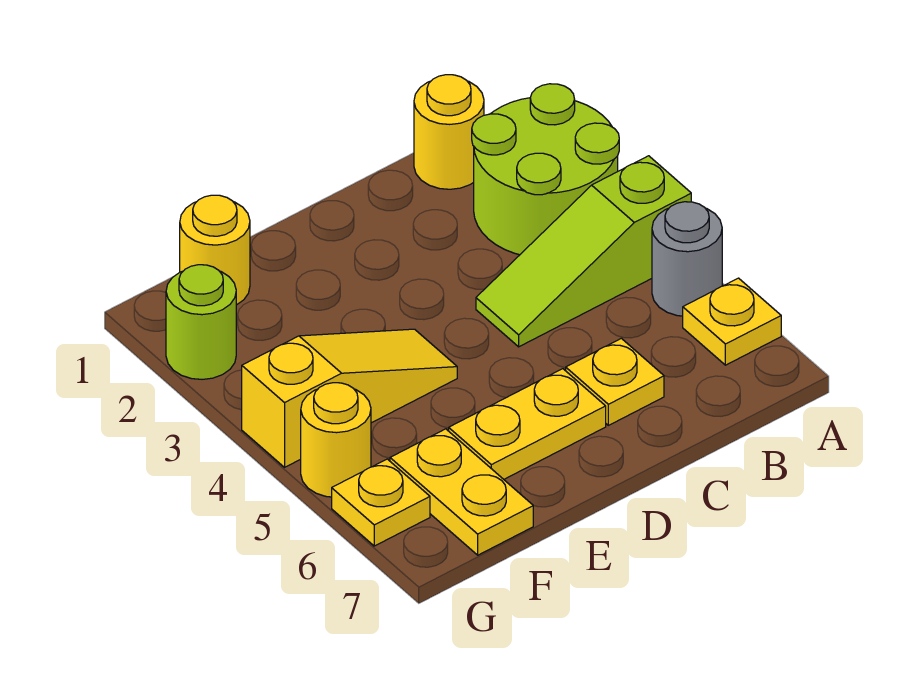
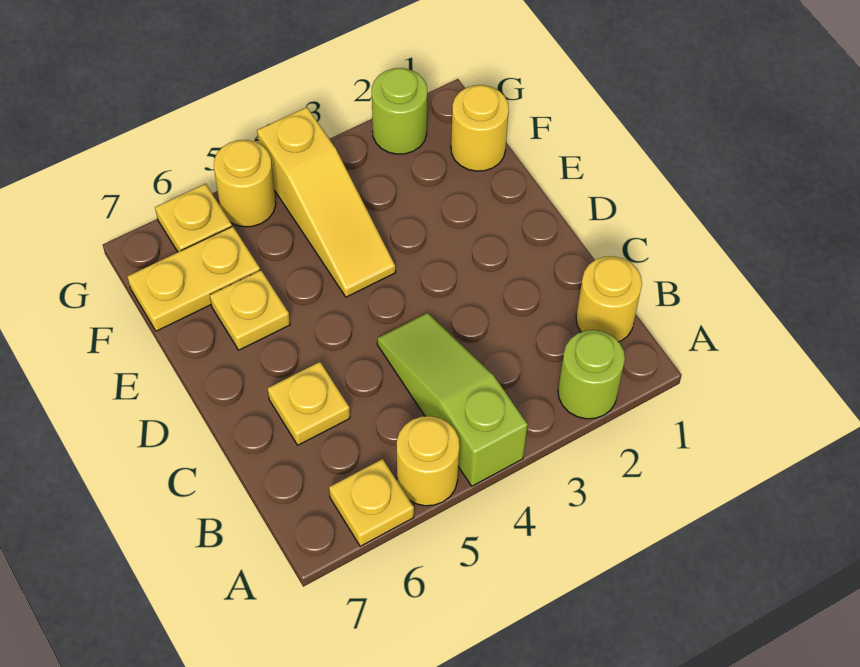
lime 2x2 round brick [472,84,619,255] -> lime 1x1 round brick [558,330,625,419]
grey 1x1 round brick [652,202,722,316] -> yellow 1x1 round brick [397,416,460,506]
yellow 1x2 plate [449,369,606,479] -> yellow 1x1 plate [210,270,290,350]

